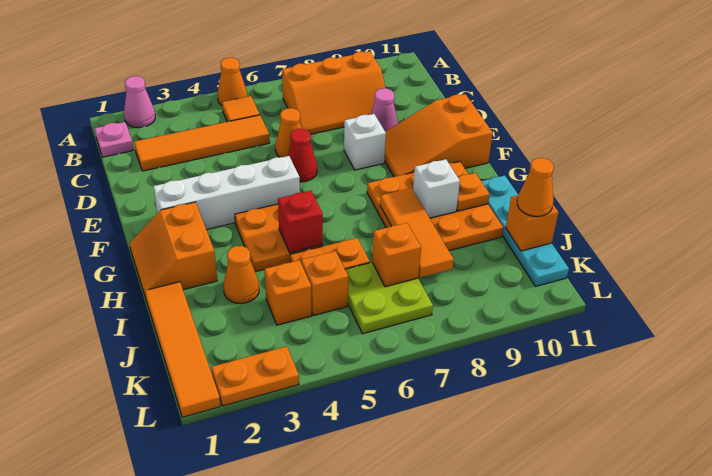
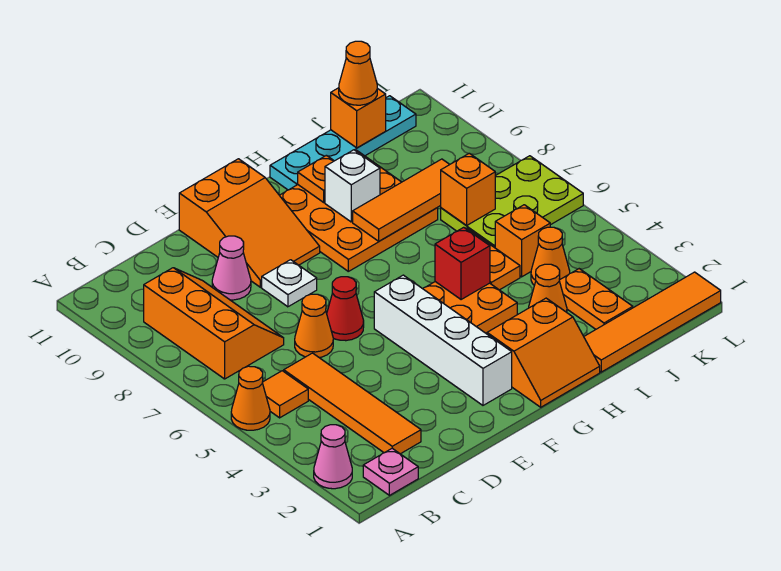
white 1x1 brick [344,114,386,170] -> white 1x1 plate [262,260,317,307]
orange 1x1 brick [264,260,312,325] -> orange 1x1 cone [531,227,570,285]
lime 2x2 plate [345,262,433,334] -> lime 2x3 plate [441,156,583,248]
orange 1x2 plate [211,346,299,406] -> orange 1x2 plate moved to [559,269,633,329]

